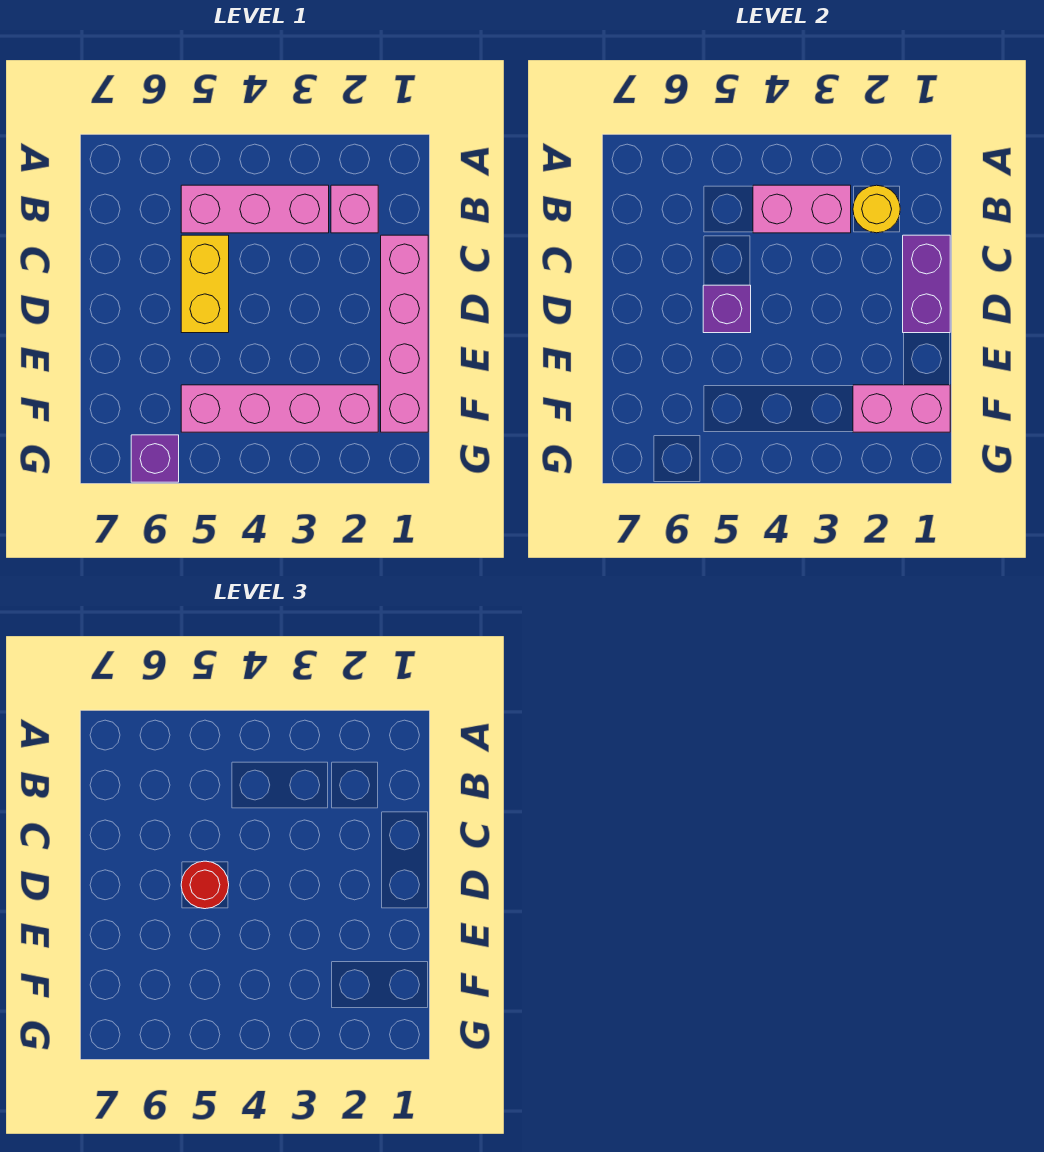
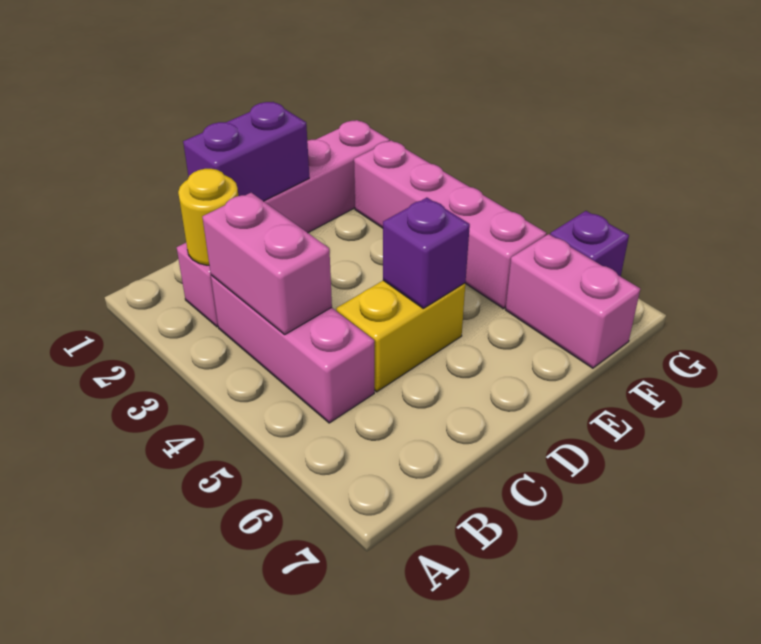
red 1x1 round brick [181,861,229,909] -> none
pink 1x2 brick [853,385,950,432] -> pink 1x2 brick moved to [506,234,640,368]

